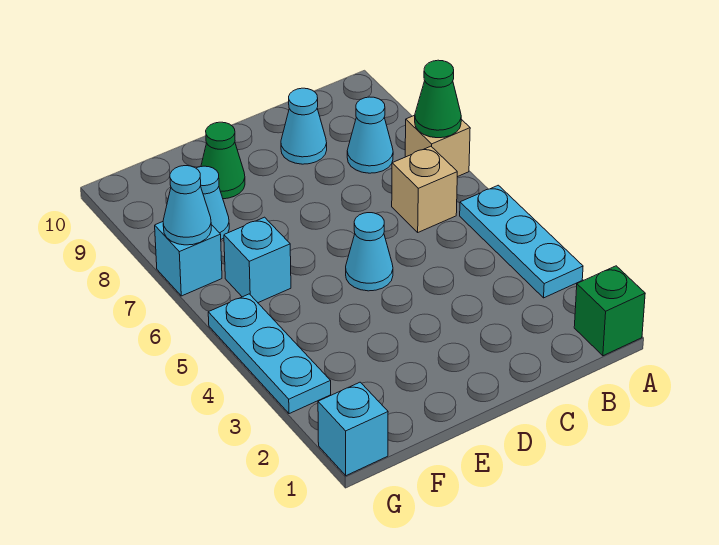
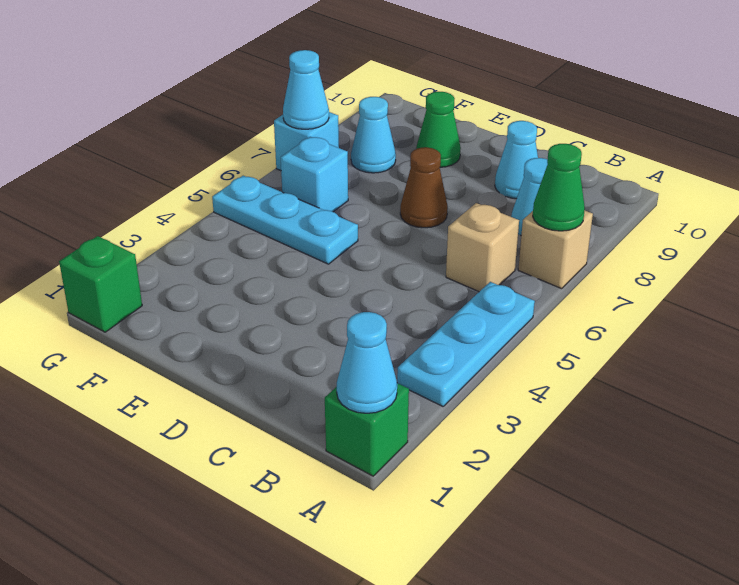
cyan 1x1 cone [346,213,393,291] -> cyan 1x1 cone moved to [337,312,397,413]
none -> brown 1x1 cone [400,147,448,228]
cyan 1x1 brick [318,382,388,476] -> green 1x1 brick [59,236,142,332]
cyan 1x3 plate [208,294,331,414] -> cyan 1x3 plate turned to [212,176,358,264]

